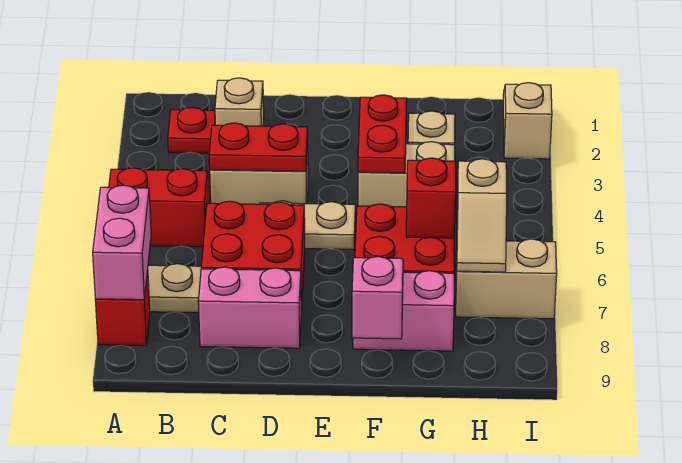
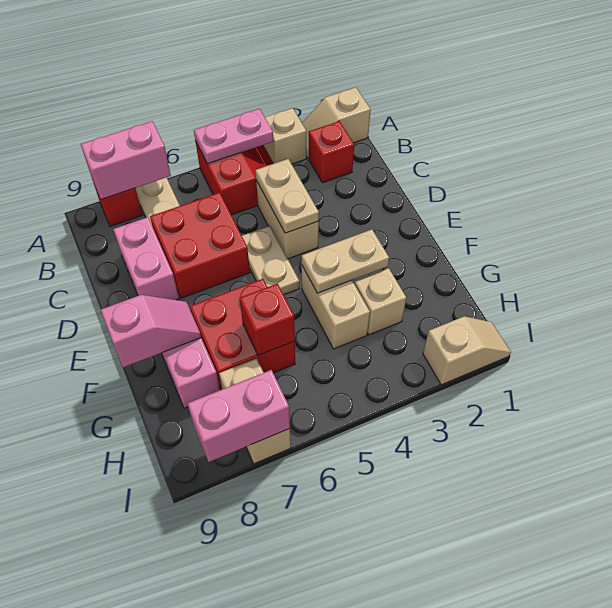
none -> pink 1x2 plate [194,109,273,164]
red 1x1 plate [168,107,215,153] -> red 1x1 brick [309,121,354,183]
tan 1x1 brick [215,78,264,126] -> tan 1x1 brick moved to [264,108,306,164]
red 1x2 plate [209,123,308,171] -> tan 1x2 plate [255,159,319,233]
red 1x2 plate [358,95,407,173] -> tan 1x2 plate [302,229,389,293]
tan 1x2 slope [457,159,507,272] -> tan 1x2 slope moved to [302,87,371,158]
none -> pink 1x2 brick [187,370,290,462]

